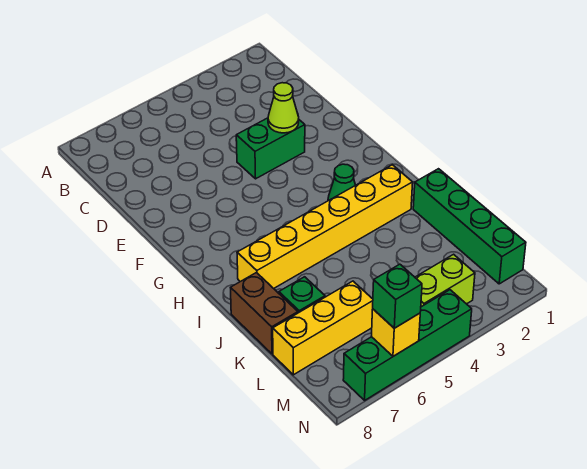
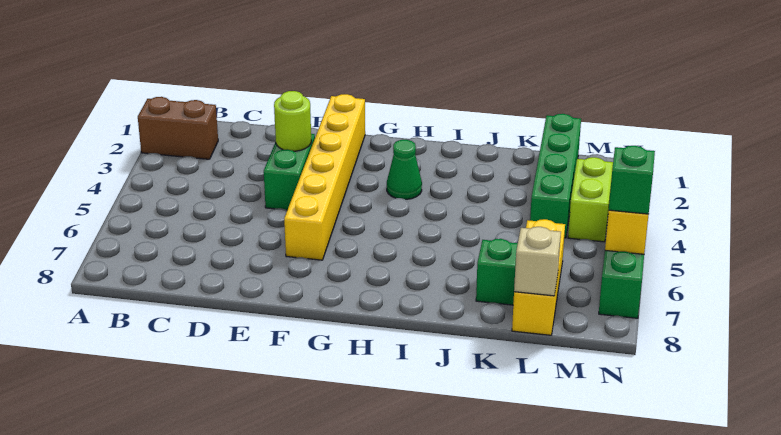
lime 1x1 cone [268,83,299,133] -> lime 1x1 round brick [274,91,311,151]
yellow 1x6 brick [237,165,413,288] -> yellow 1x6 brick moved to [284,94,365,260]
green 1x4 brick [413,169,526,284] -> green 1x4 brick turned to [530,114,581,238]
brown 1x2 brick [231,273,298,354] -> brown 1x2 brick moved to [138,97,218,159]
none -> tan 1x1 brick [514,227,561,296]

